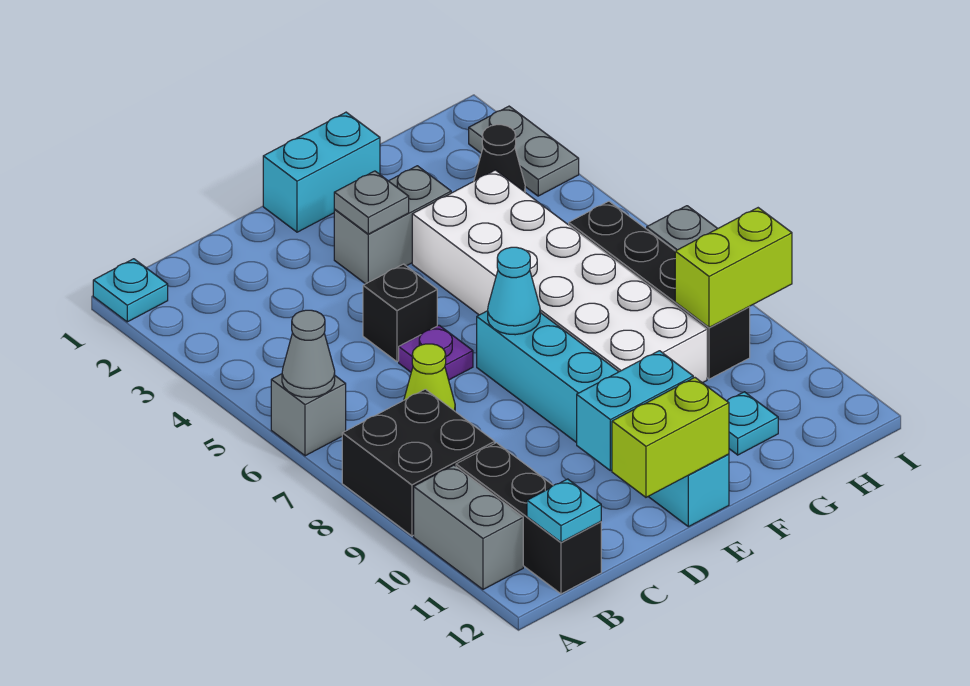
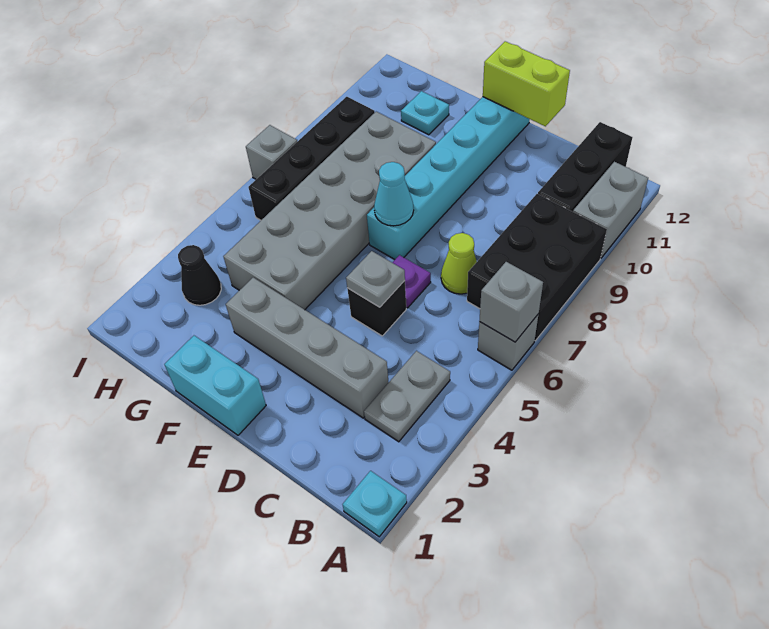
grey 1x1 cone [282,310,335,397] -> grey 1x1 brick [479,262,543,342]
black 2x2 brick [342,389,495,536] -> black 2x3 brick [467,194,607,341]
cyan 1x1 plate [527,479,601,542] -> none
cyan 1x2 brick [577,351,693,471] -> none
grey 1x2 brick [334,166,451,284] -> grey 1x4 brick [226,278,389,418]
grey 1x1 plate [334,171,409,234] -> grey 1x1 plate moved to [346,251,405,307]
white 2x6 brick [412,170,707,383] -> grey 2x6 brick [223,112,436,310]
lime 1x2 brick [675,208,792,327] -> none
grey 1x2 plate [469,106,579,196] -> grey 1x2 plate moved to [364,351,450,442]

